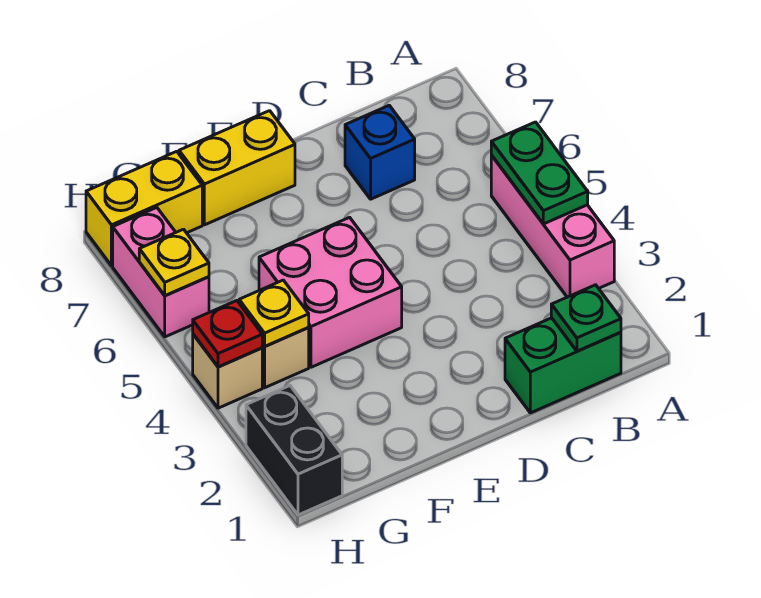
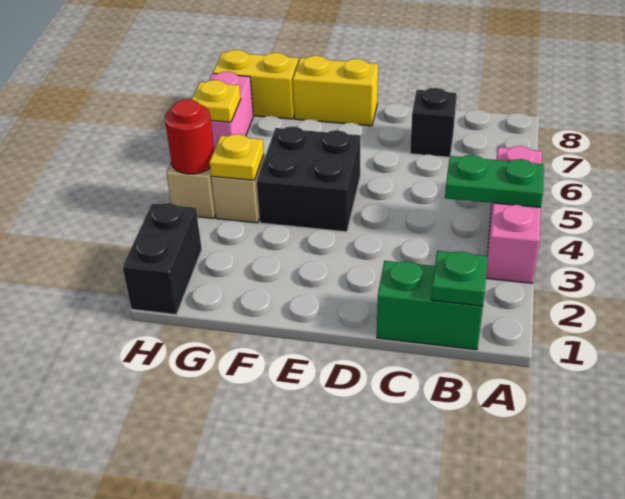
green 1x2 plate [491,122,588,224] -> green 1x2 plate turned to [445,155,544,207]
blue 1x1 brick [345,105,415,199] -> black 1x1 brick [410,88,457,157]
pink 2x2 brick [259,217,402,367] -> black 2x2 brick [257,127,361,232]
red 1x1 plate [193,301,262,367] -> red 1x1 round brick [165,99,214,174]

